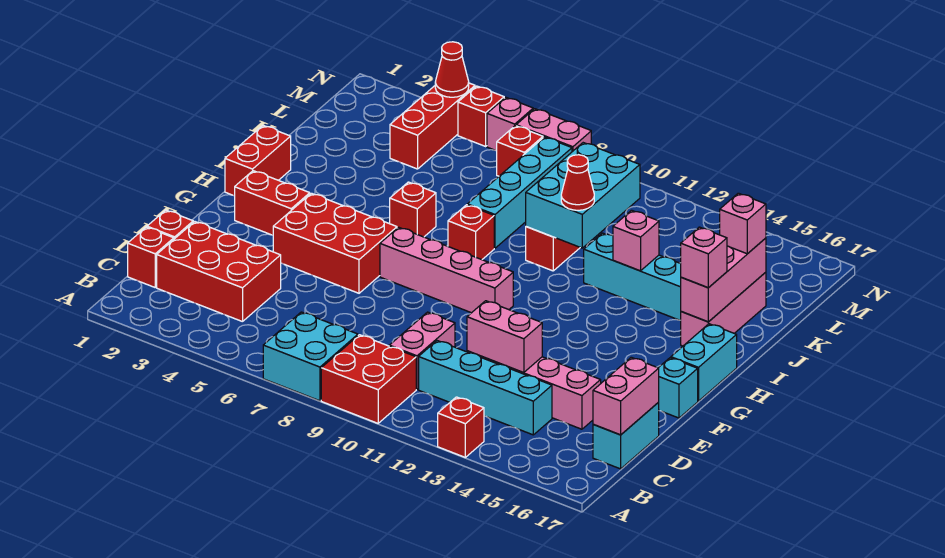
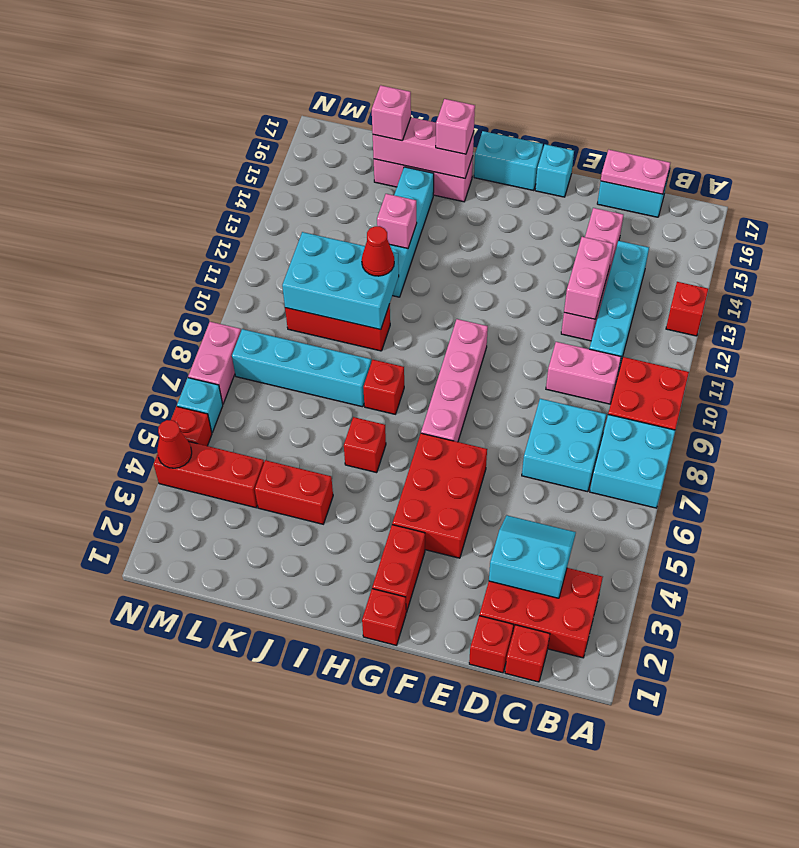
red 2x3 brick [157,222,281,322] -> red 2x3 brick turned to [479,568,603,658]
none -> cyan 2x2 slope [489,515,576,598]
none -> cyan 2x2 brick [522,399,606,492]
pink 1x2 brick [593,357,659,435] -> pink 1x2 plate [601,150,670,194]
red 1x2 brick [225,126,291,196] -> red 1x2 brick moved to [255,460,333,524]
red 1x1 brick [497,126,543,176] -> red 1x1 brick moved to [362,589,406,645]
pink 1x1 brick [487,97,533,151] -> cyan 1x1 brick [177,378,223,432]

